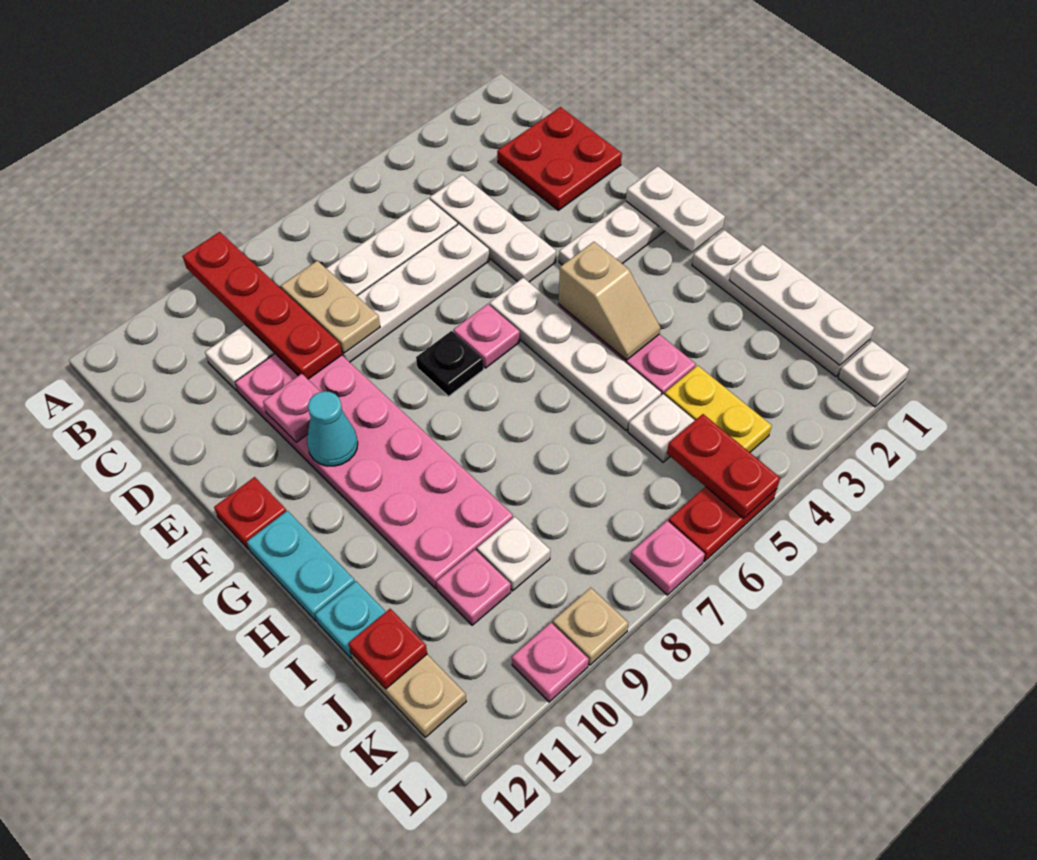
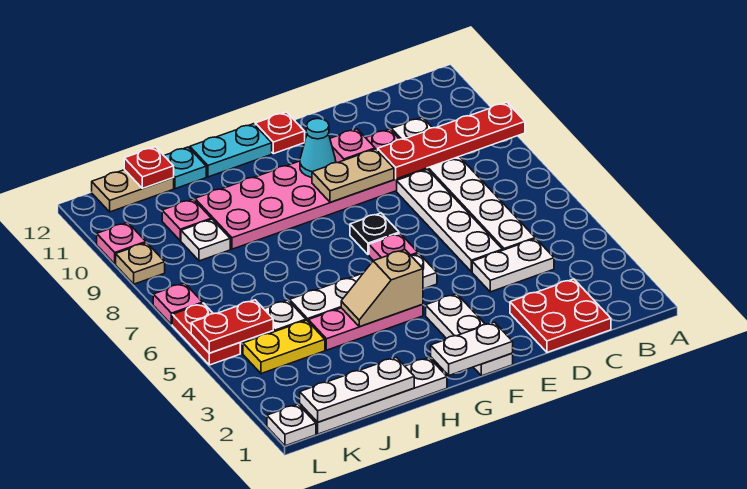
white 1x3 plate [430,175,556,282] -> white 1x2 plate [472,239,554,292]
tan 1x2 plate [281,261,380,353] -> tan 1x2 plate moved to [312,149,394,202]

